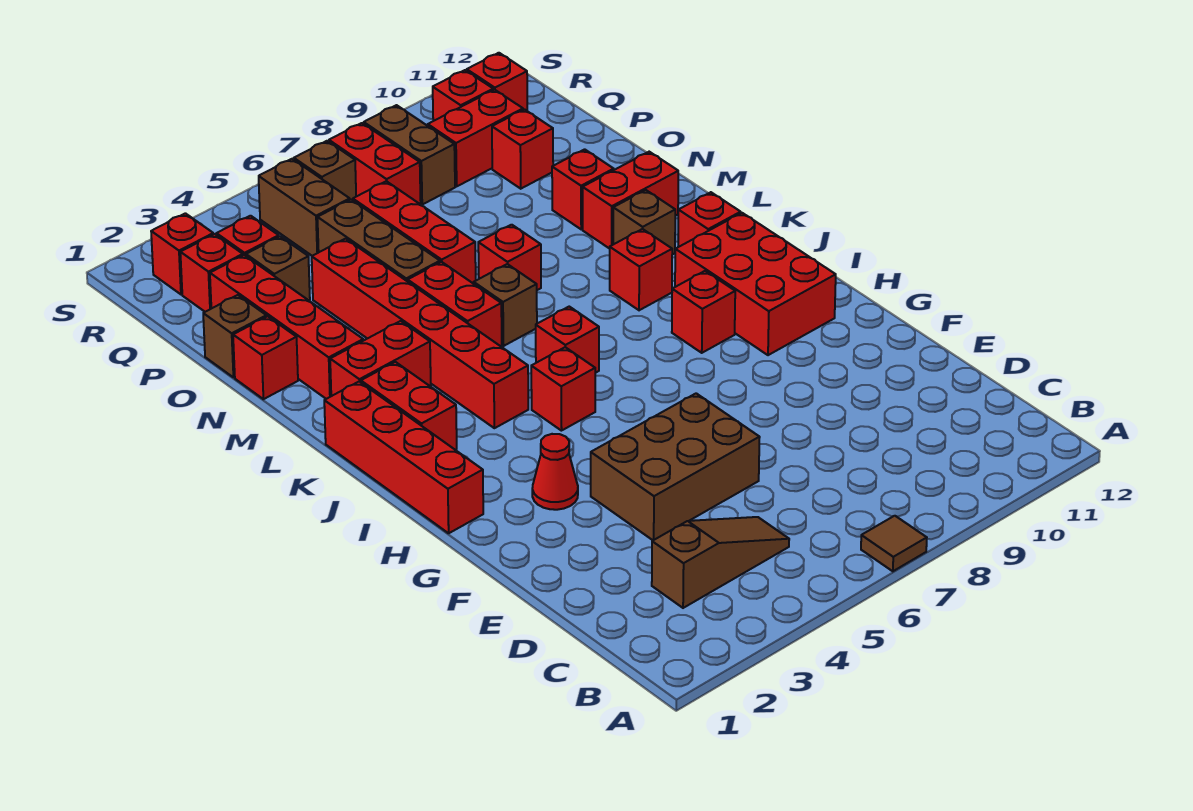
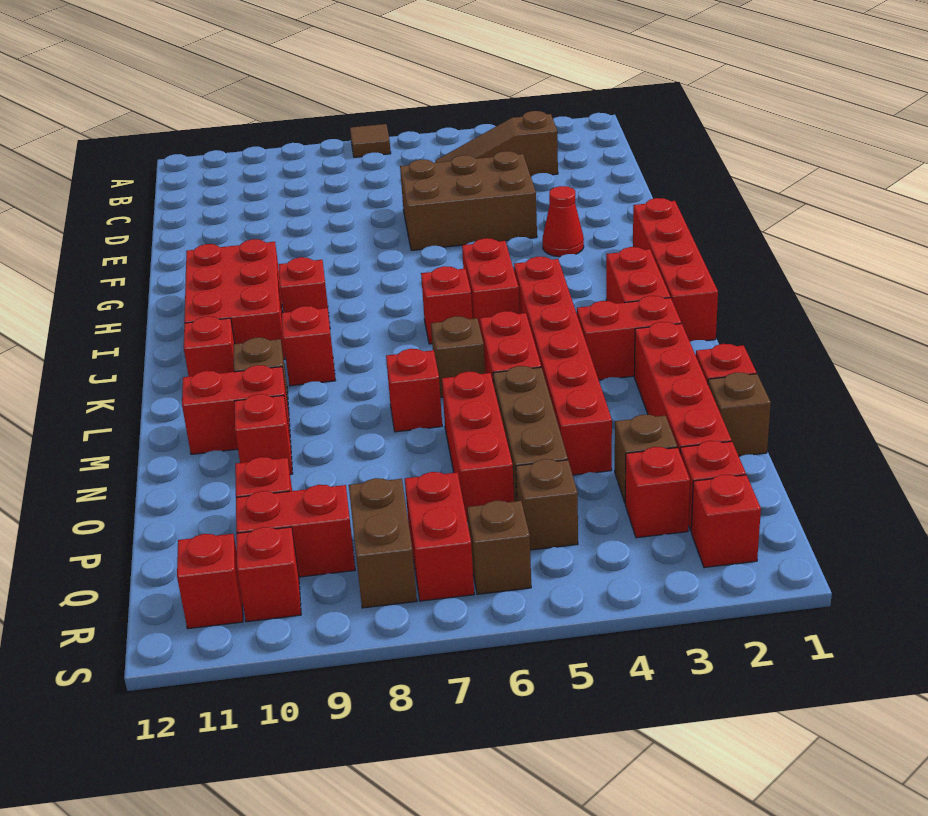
red 1x1 brick [531,347,595,431] -> red 1x2 brick [462,238,519,327]
brown 1x2 brick [259,159,350,256] -> brown 1x1 brick [516,459,578,550]

